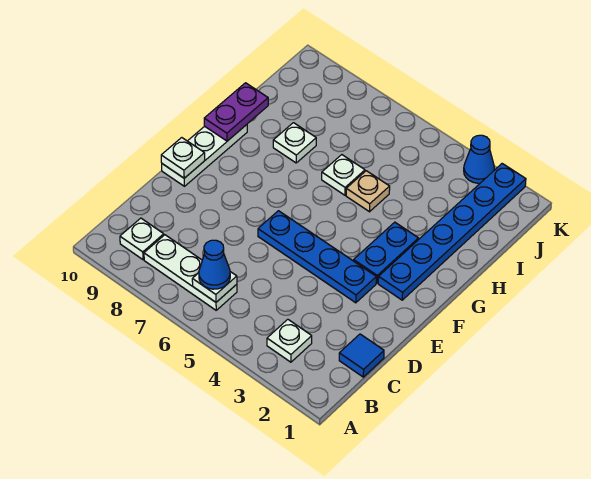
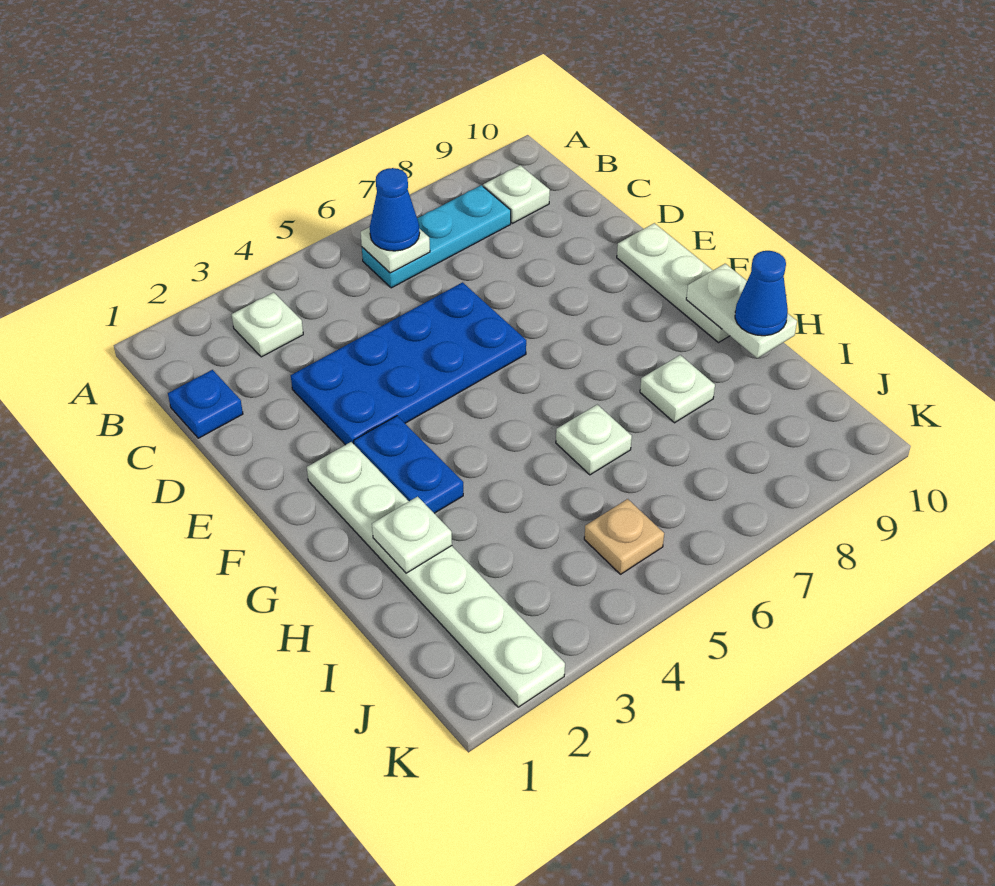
white 1x3 plate [144,235,237,310] -> cyan 1x3 plate [362,185,511,288]
blue 1x1 tile [339,334,384,377] -> blue 1x1 plate [168,370,243,438]
blue 1x4 plate [258,211,376,303] -> blue 2x4 plate [291,282,526,445]
white 1x1 plate [161,138,205,178] -> white 1x1 plate moved to [372,497,452,573]
blue 1x6 plate [378,164,526,300] -> white 1x6 plate [307,442,565,707]
purple 1x2 plate [204,83,268,141] -> white 1x2 plate [686,264,797,358]
tan 1x1 plate [346,171,390,212] -> tan 1x1 plate moved to [584,499,664,574]
blue 1x1 cone [464,135,494,183] -> blue 1x1 cone moved to [735,251,788,336]

